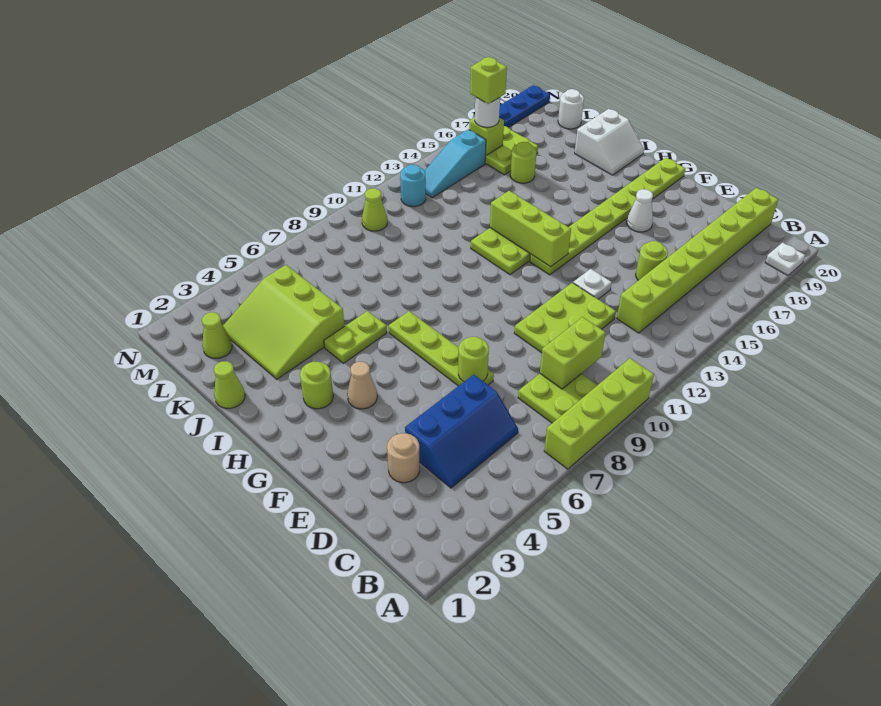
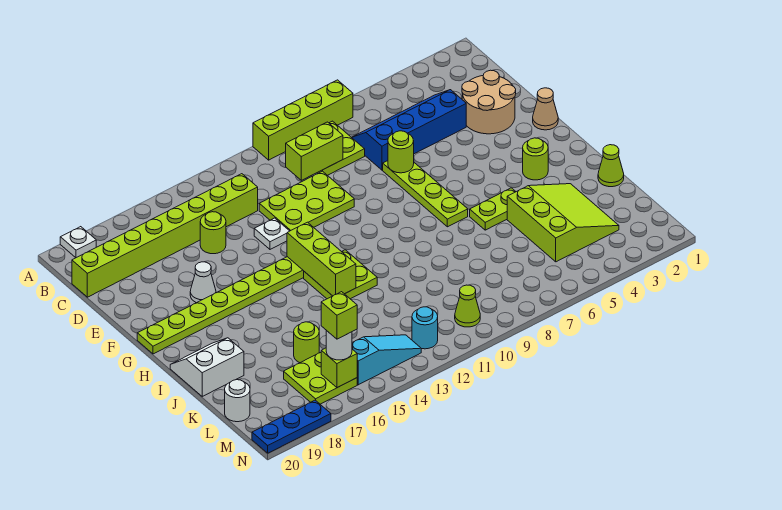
blue 2x3 slope [405,375,518,488] -> blue 2x4 slope [352,90,466,170]
tan 1x1 round brick [387,433,420,483] -> tan 2x2 round brick [462,70,516,134]
tan 1x1 cone [347,362,377,409] -> tan 1x1 cone moved to [533,88,558,130]
lime 1x1 cone [202,312,232,358] -> none

